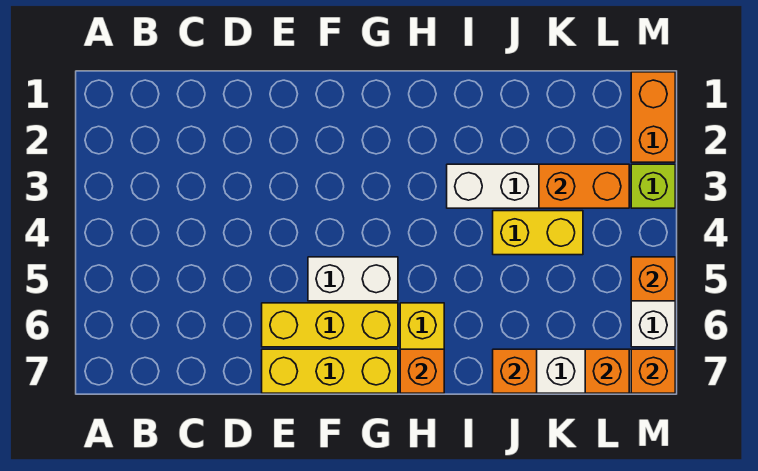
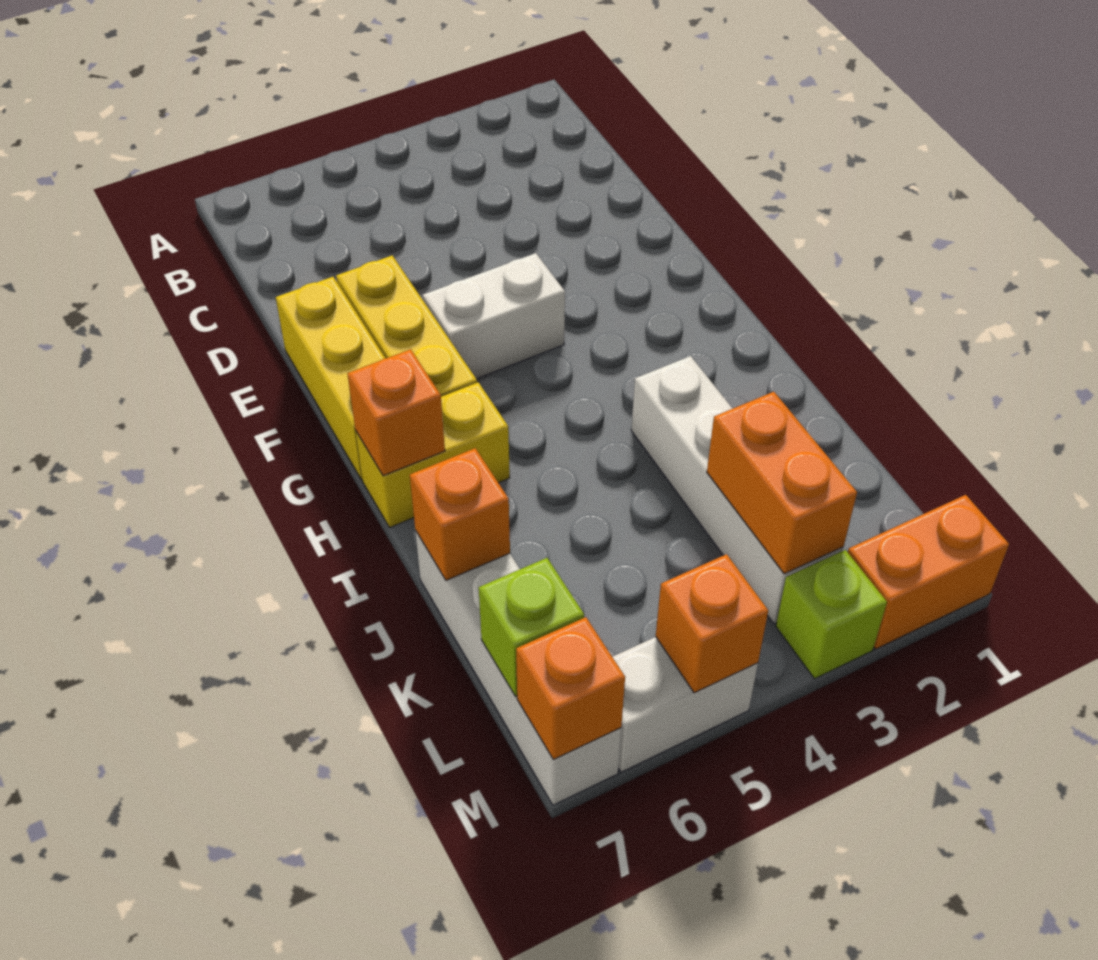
white 1x2 brick [308,257,398,301] -> white 1x2 brick turned to [423,253,565,379]
yellow 1x2 brick [493,211,583,255] -> none
orange 1x1 brick [585,349,629,393] -> lime 1x1 brick [479,558,584,696]

